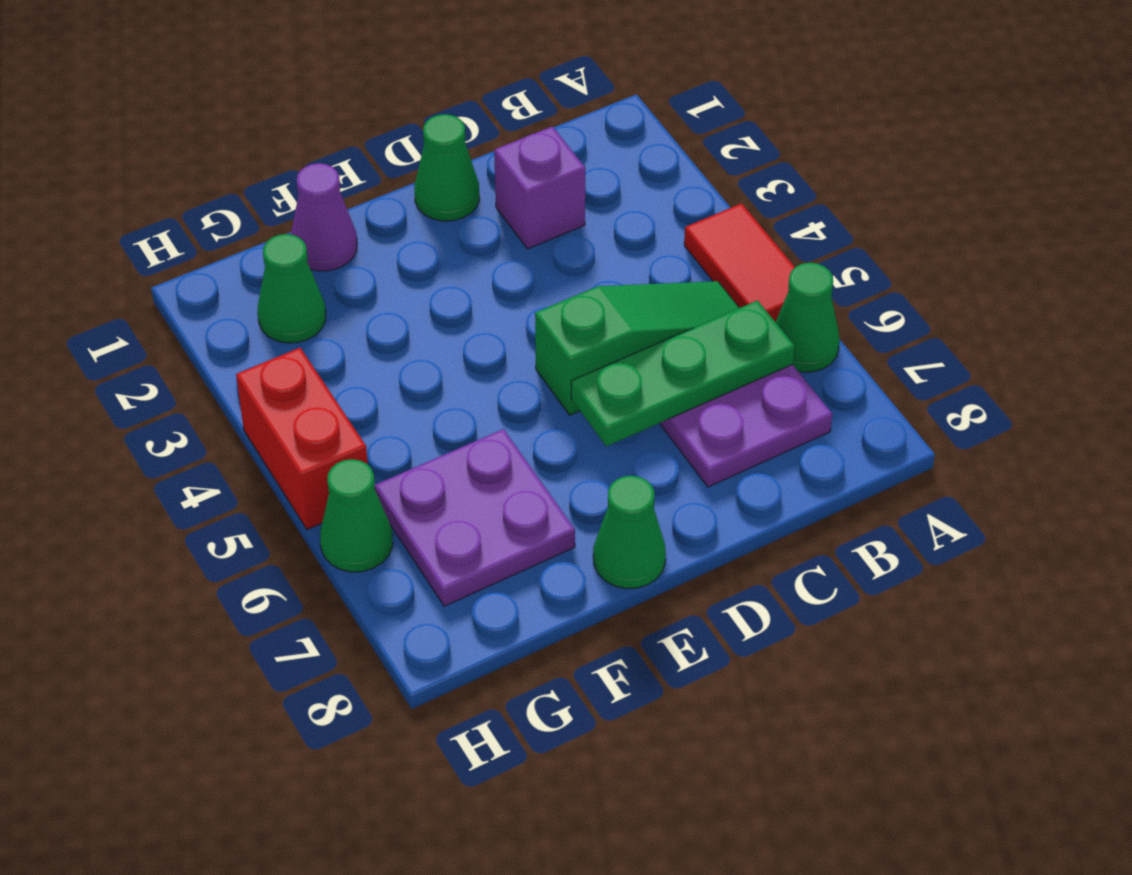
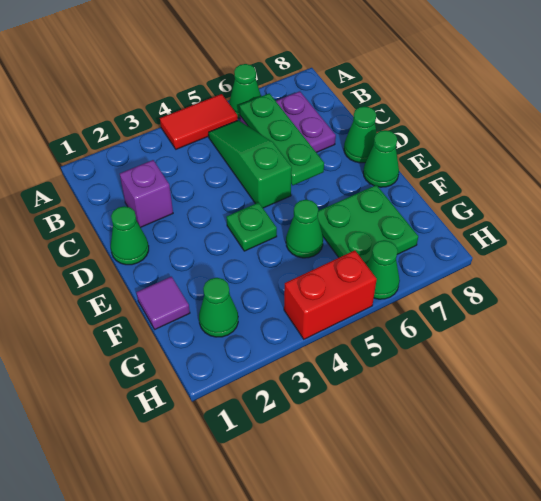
none -> green 1x1 cone [344,106,377,163]
none -> green 1x1 plate [226,202,277,251]
purple 1x1 cone [291,163,357,271] -> purple 1x1 tile [136,277,190,329]
none -> green 1x1 cone [286,200,323,258]
purple 2x2 plate [375,429,575,606] -> green 2x2 plate [317,185,418,265]

